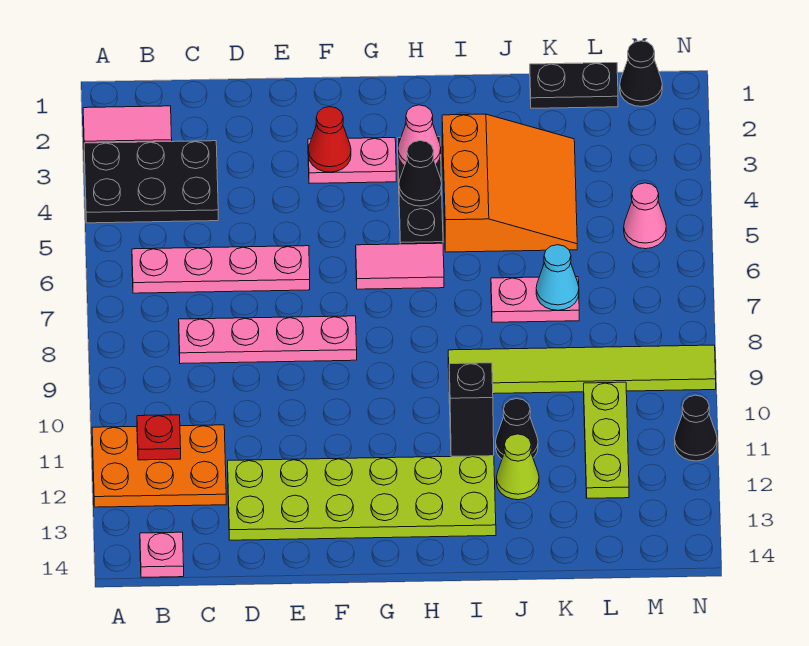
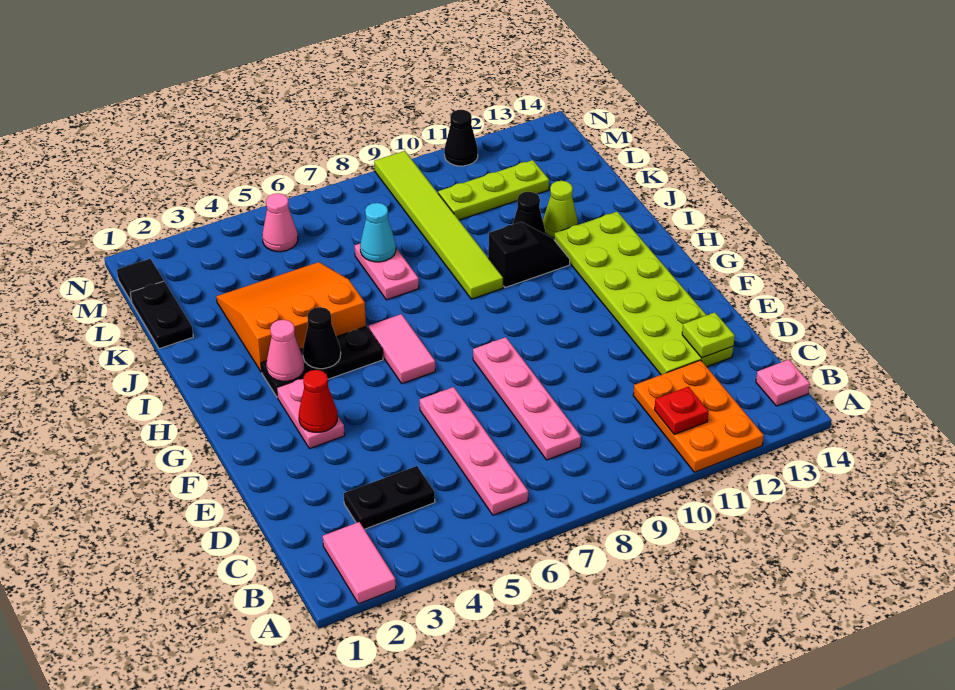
black 2x3 plate [84,141,218,223] -> black 1x2 plate [344,466,435,529]
none -> lime 1x1 plate [682,312,735,358]
black 1x1 cone [620,41,662,106] -> black 1x1 tile [117,259,164,302]

